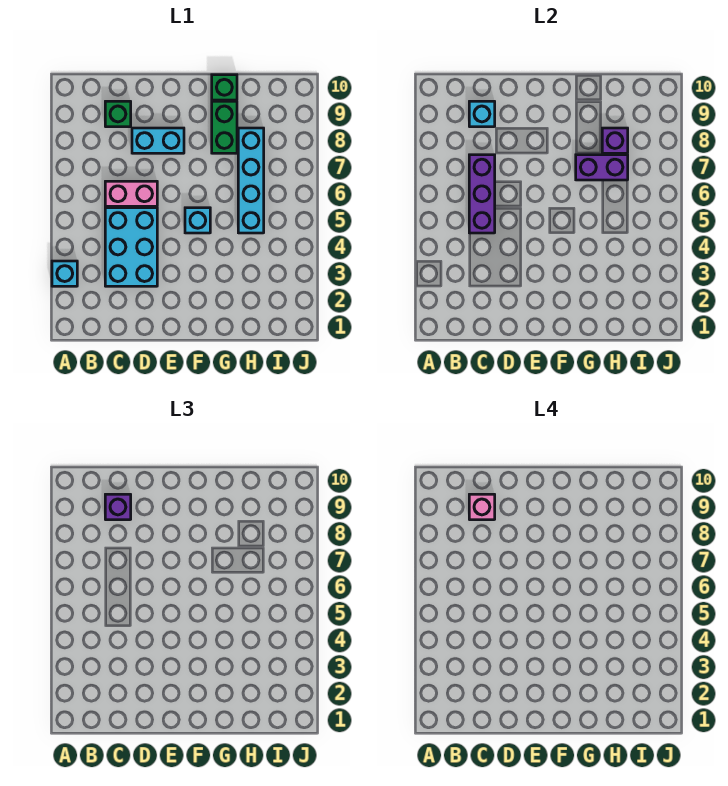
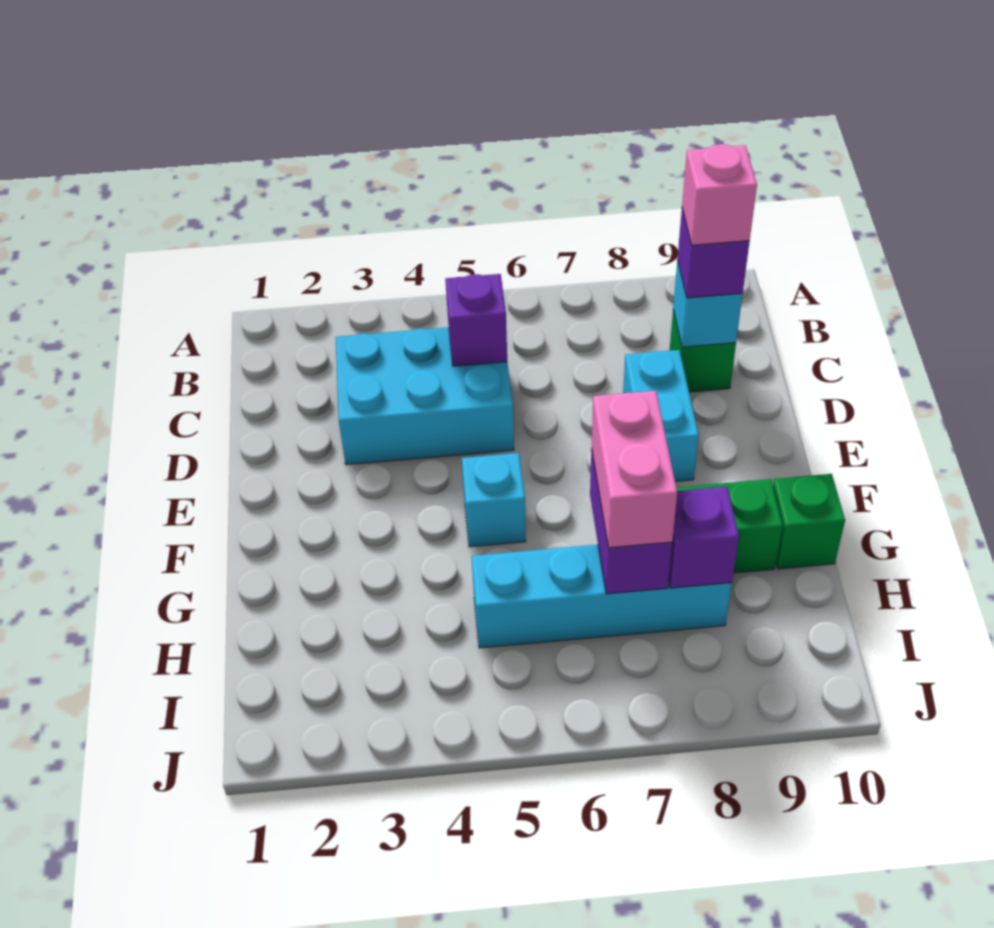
cyan 1x1 brick [52,261,77,286] -> none
purple 1x3 brick [469,155,495,233] -> purple 1x1 brick [445,274,507,366]
pink 1x2 brick [105,181,157,206] -> pink 1x2 brick moved to [592,391,677,548]

